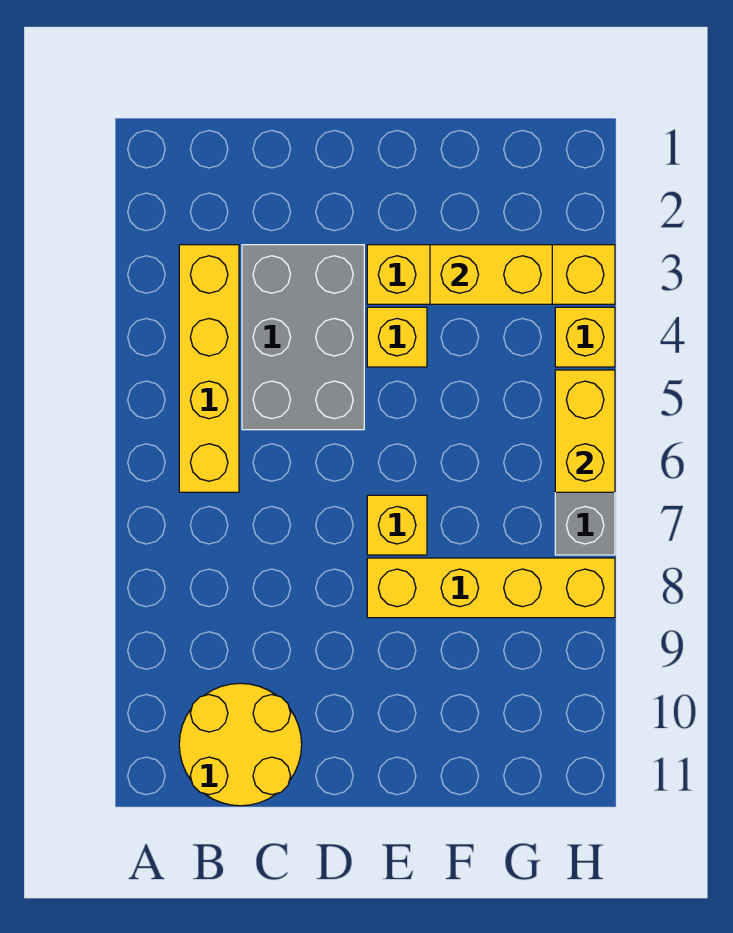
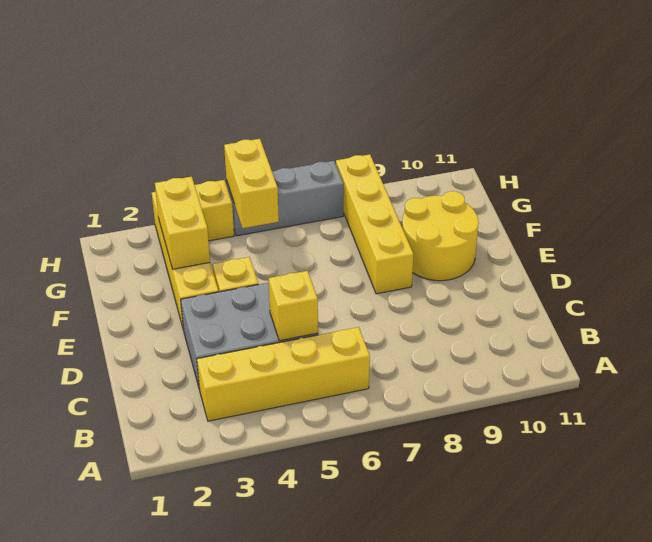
yellow 2x2 round brick [179,683,302,806] -> yellow 2x2 round brick moved to [402,191,479,281]
yellow 1x1 brick [367,495,427,555] -> yellow 1x1 brick moved to [269,271,318,341]
yellow 1x2 brick [555,370,615,492] -> yellow 1x2 brick turned to [224,139,279,228]

